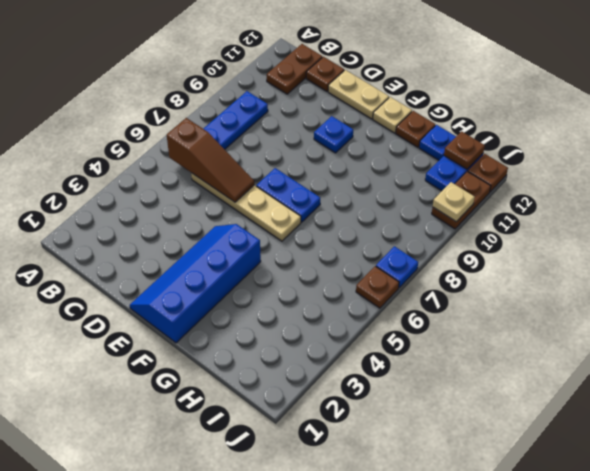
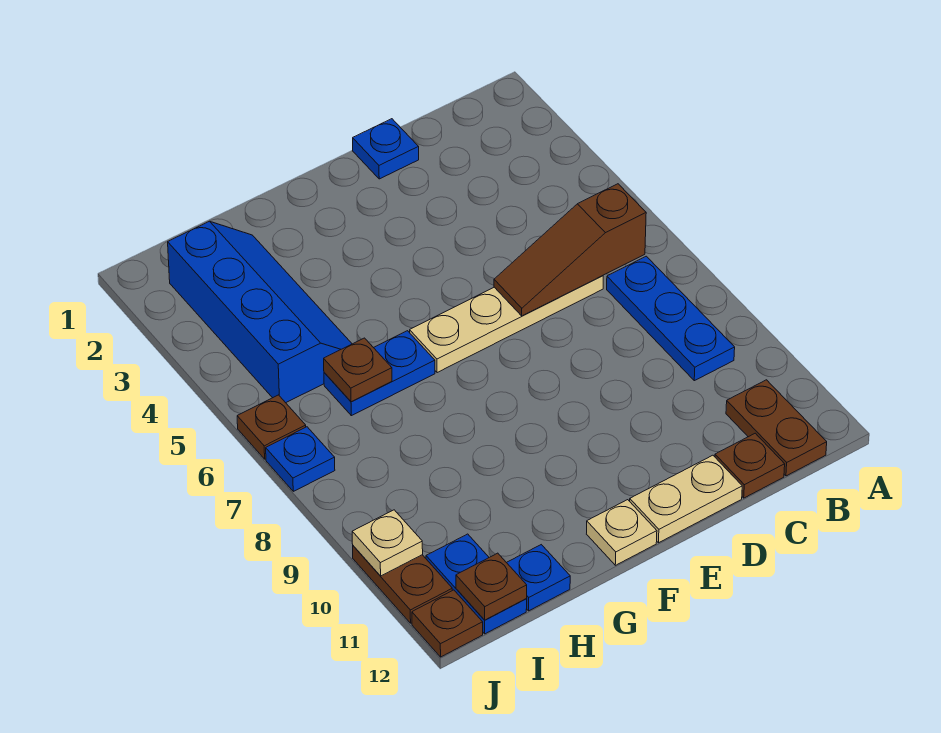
blue 2x4 slope [130,224,261,343] -> blue 2x4 slope moved to [168,221,352,403]
blue 1x2 plate [256,168,320,222] -> blue 1x2 plate moved to [324,331,435,416]
blue 1x1 plate [314,116,353,153] -> blue 1x1 plate moved to [353,119,419,179]
brown 1x1 plate [396,111,435,147] -> brown 1x1 plate moved to [324,338,392,402]

